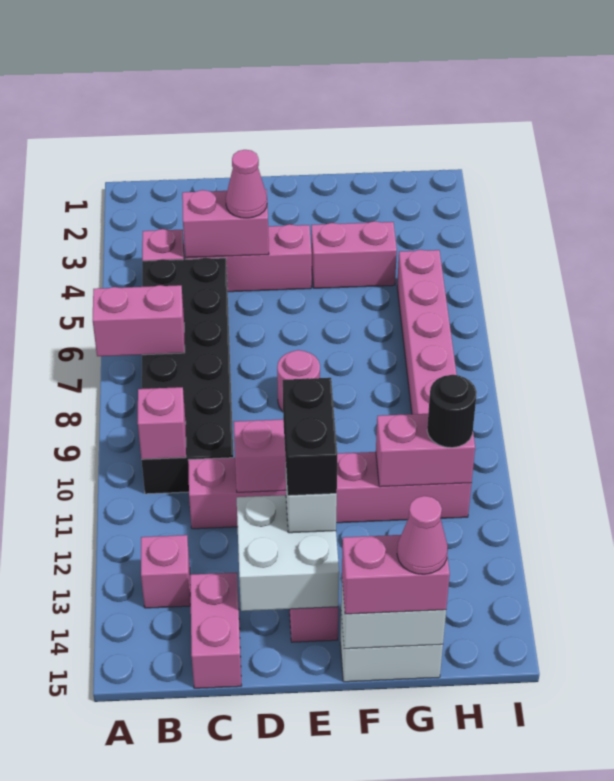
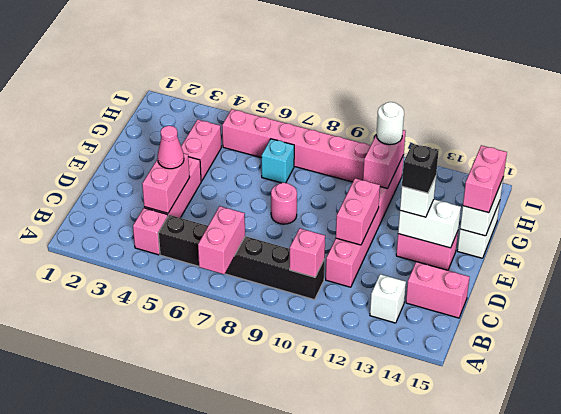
black 2x6 brick [142,258,233,494] -> black 1x6 brick [158,215,324,300]
pink 1x1 brick [141,535,190,608] -> white 1x1 brick [370,274,406,323]
white 2x2 brick [237,495,339,611] -> white 1x2 brick [398,199,461,248]
black 1x2 brick [283,378,337,496] -> black 1x1 brick [402,144,439,193]
none -> cyan 1x1 brick [262,139,294,183]
pink 1x1 cone [397,496,448,574] -> none
black 1x1 round brick [427,375,477,448] -> white 1x1 round brick [376,102,404,145]

